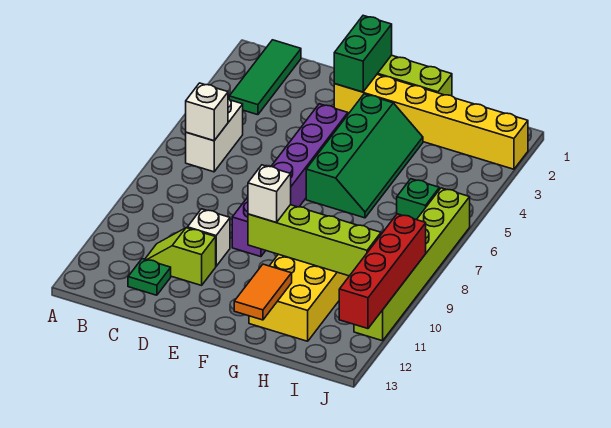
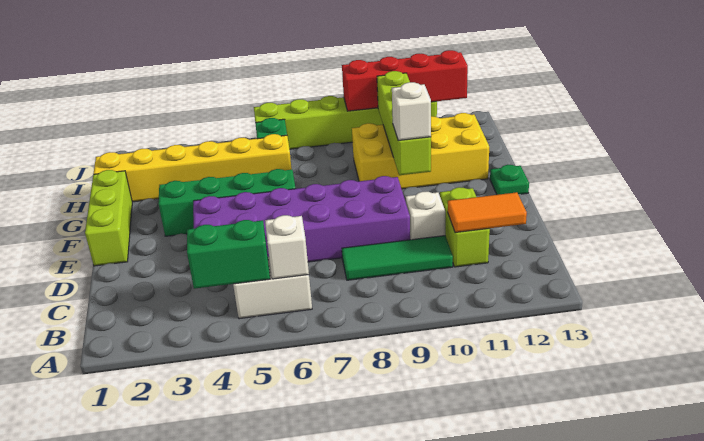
green 1x3 tile [229,40,301,115] -> green 1x3 tile moved to [342,236,453,280]
lime 1x2 slope [145,228,216,285] -> lime 1x2 brick [440,187,490,267]
green 1x1 plate [128,259,171,295] -> green 1x1 plate moved to [490,165,529,195]
green 1x2 brick [334,16,392,92] -> green 1x2 brick moved to [187,220,270,289]
yellow 1x6 brick [334,75,528,169] -> yellow 1x6 brick turned to [94,134,292,202]
purple 1x6 brick [232,104,348,257] -> purple 2x6 brick [193,176,410,262]
orange 1x2 tile [234,264,292,320] -> orange 1x2 tile moved to [448,192,527,233]

